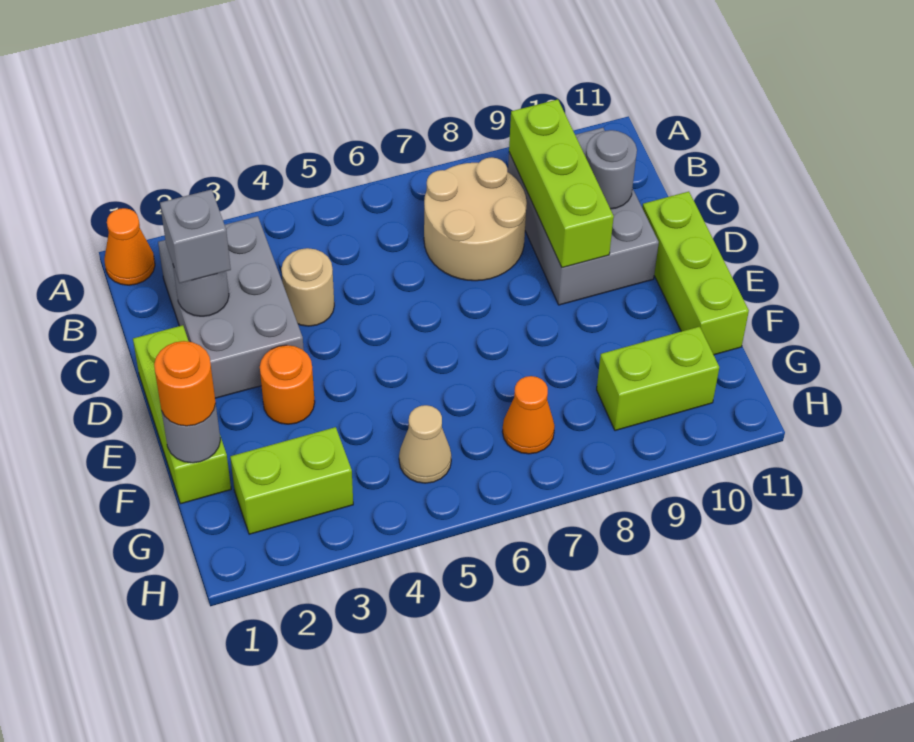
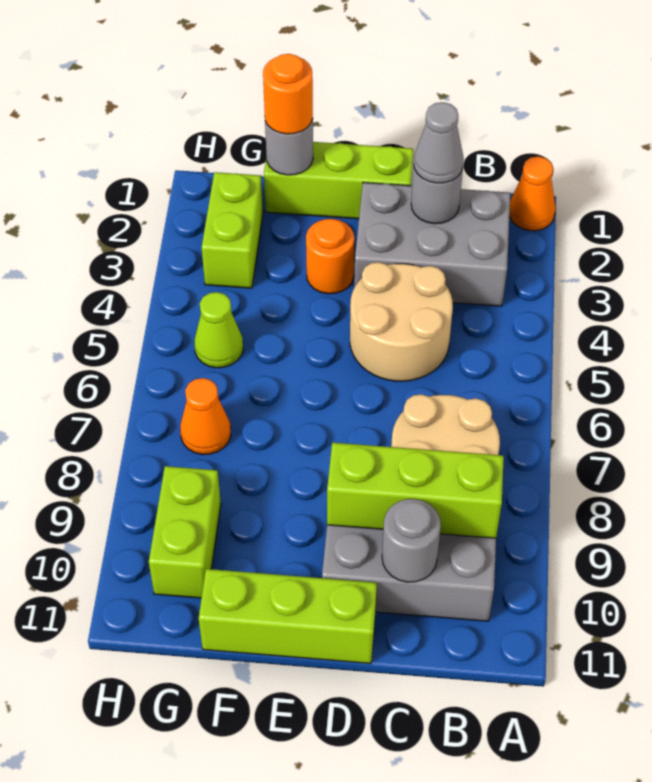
grey 1x1 brick [160,189,231,283] -> grey 1x1 cone [414,102,464,183]
tan 1x1 round brick [281,248,334,326] -> tan 2x2 round brick [350,262,453,381]
tan 1x1 cone [399,405,451,483] -> lime 1x1 cone [194,292,243,368]

